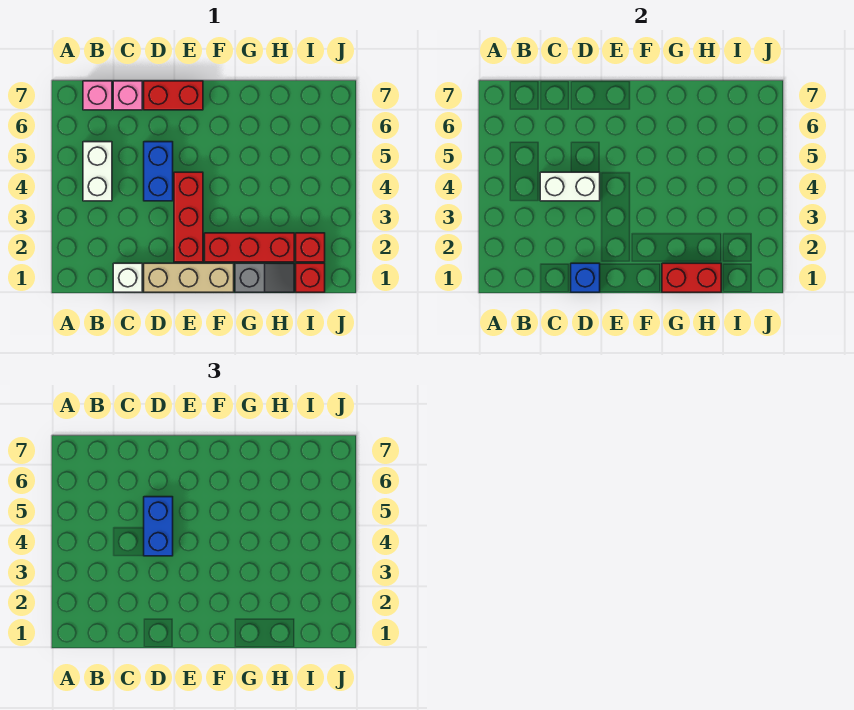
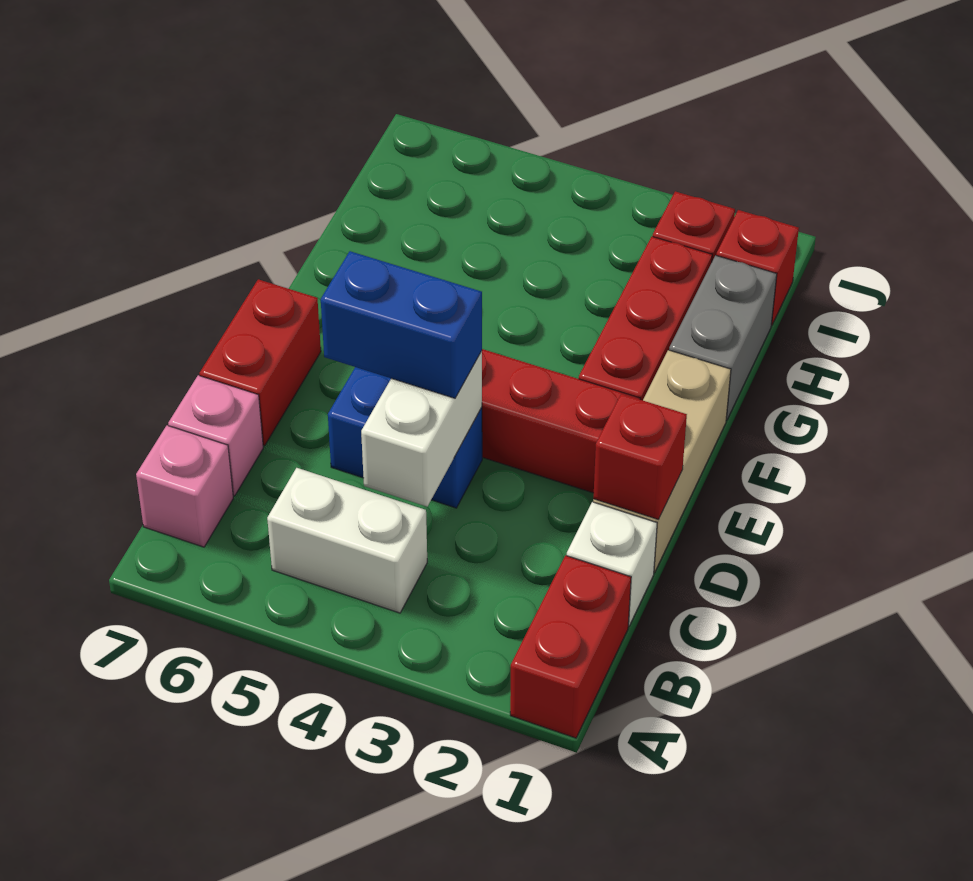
blue 1x1 brick [571,263,600,292] -> red 1x1 brick [593,394,687,519]
grey 1x2 slope [235,263,294,292] -> grey 1x2 brick [669,255,777,420]
red 1x2 brick [662,263,721,292] -> red 1x2 brick moved to [510,555,631,738]

